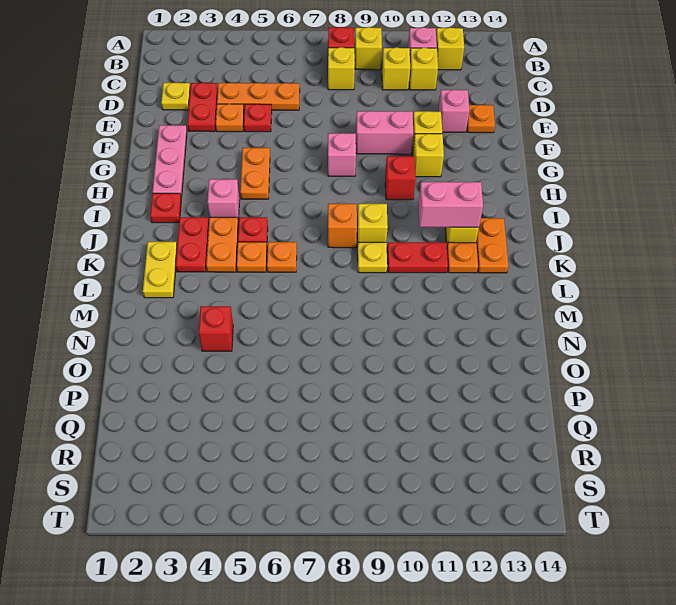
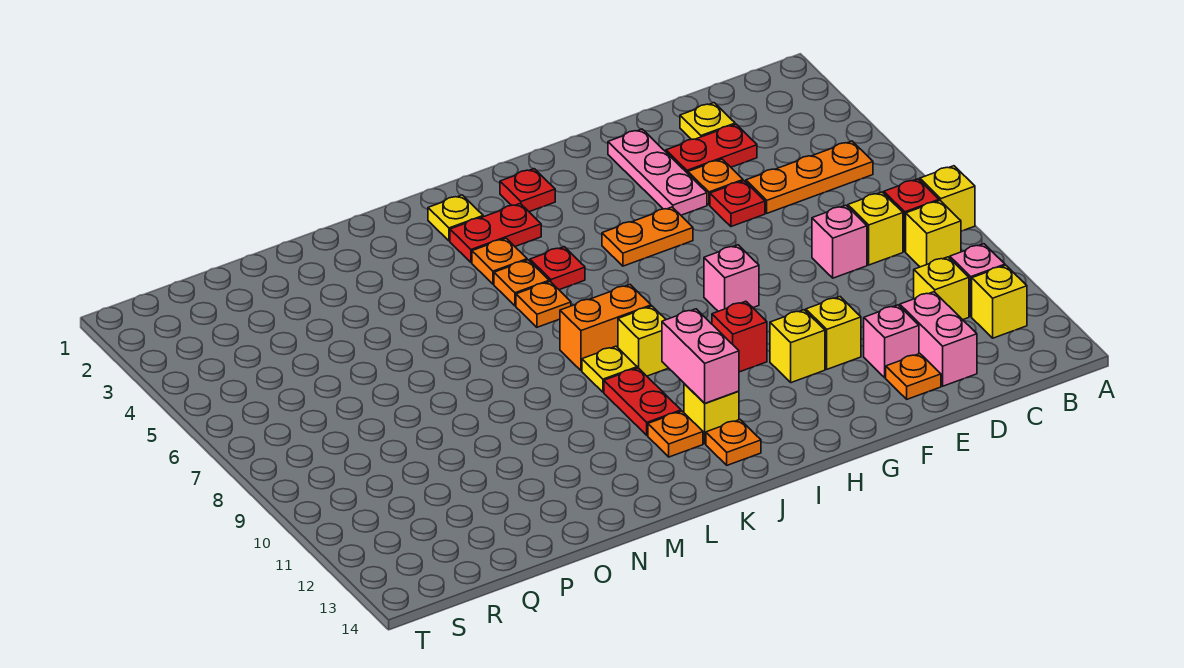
yellow 1x1 brick [382,47,410,90] -> yellow 1x1 brick moved to [920,166,975,231]
orange 1x3 plate [217,83,300,110] -> orange 1x3 plate turned to [746,141,873,213]
pink 1x3 plate [153,125,187,198] -> pink 1x3 plate turned to [608,129,707,215]
pink 1x2 brick [356,111,413,154] -> pink 1x2 brick moved to [900,292,977,386]
pink 1x1 brick [207,179,240,221] -> pink 1x1 brick moved to [812,205,867,278]
orange 1x2 plate [206,217,238,272] -> orange 1x1 plate [472,238,527,284]
orange 1x1 brick [328,204,357,248] -> orange 1x2 brick [560,285,651,371]
orange 1x2 plate [476,218,508,273] -> orange 1x1 plate [706,420,761,465]
yellow 1x2 plate [143,242,177,298] -> yellow 1x1 plate [428,195,483,241]
red 1x1 brick [199,306,233,351] -> none

